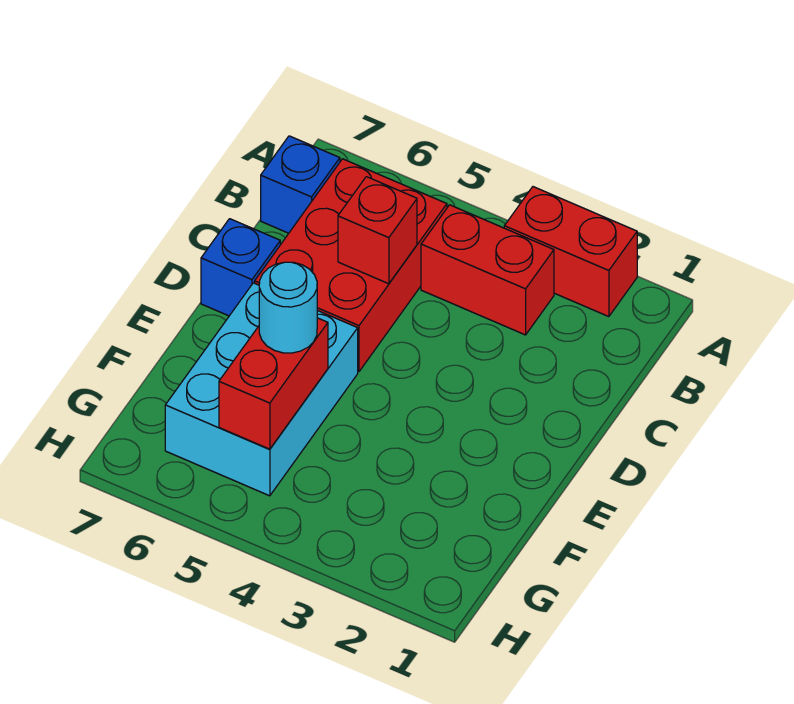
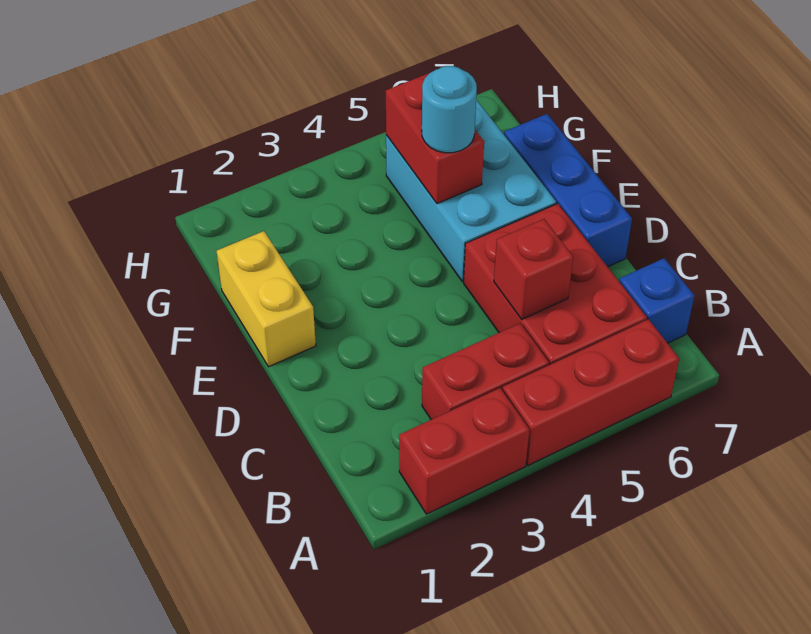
none -> red 1x3 brick [503,319,679,465]
blue 1x1 brick [201,219,280,316] -> blue 1x3 brick [504,114,632,267]
none -> yellow 1x2 brick [217,231,316,367]

